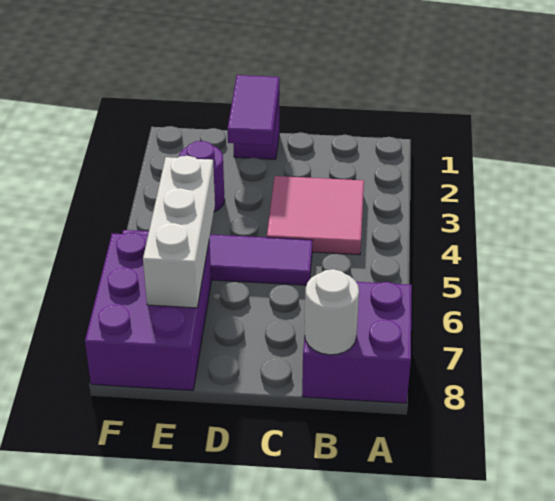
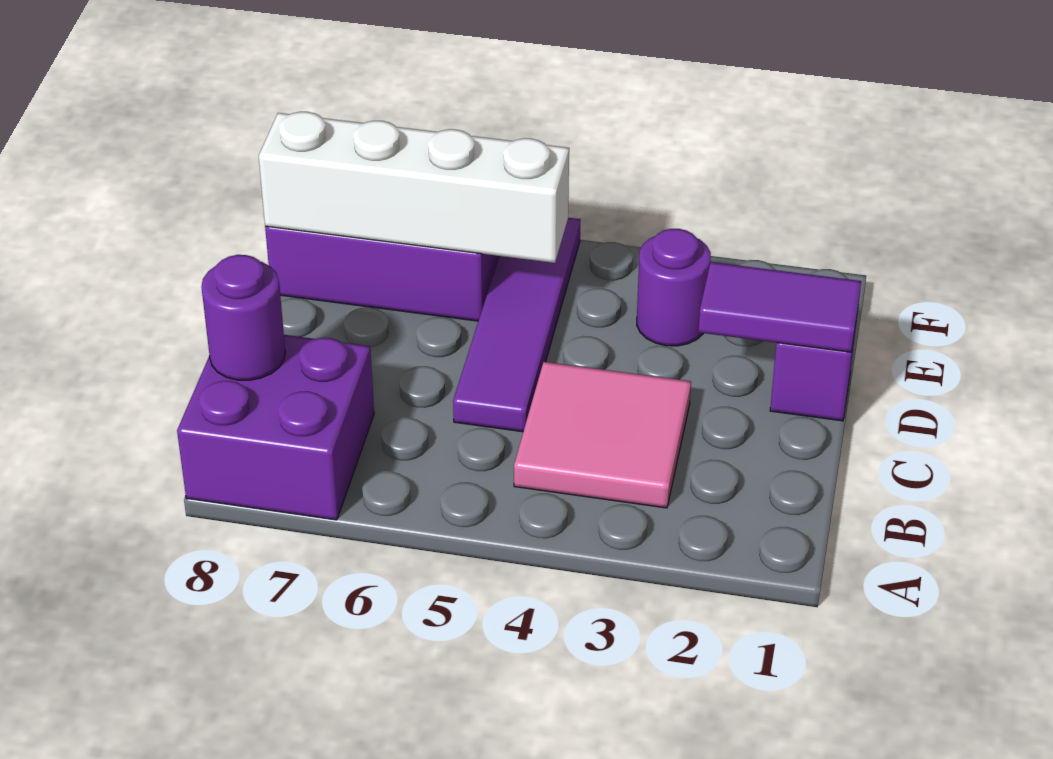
white 1x1 round brick [305,269,359,355] -> purple 1x1 round brick [201,255,285,380]
white 1x3 brick [143,156,215,308] -> white 1x4 brick [259,112,569,263]

